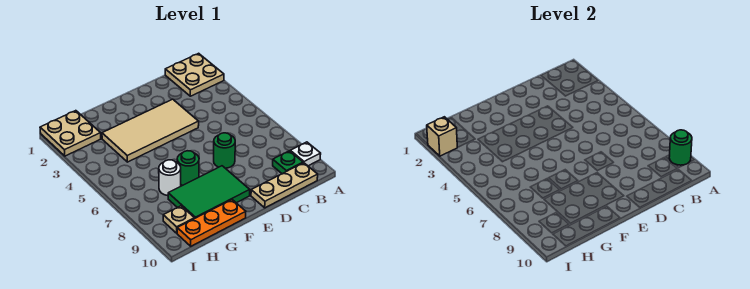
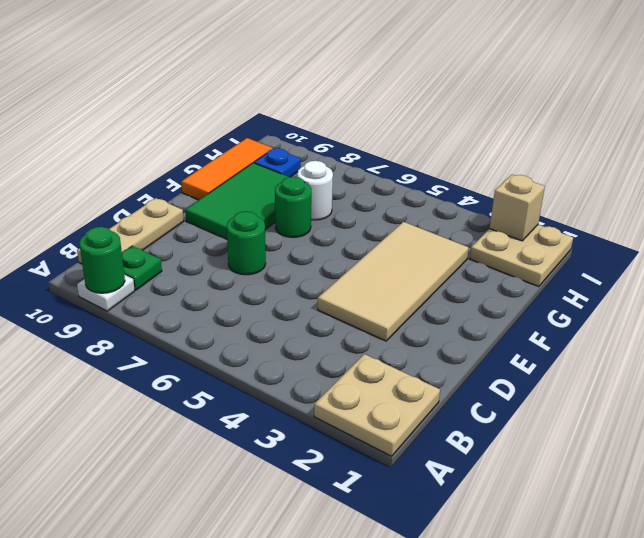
orange 1x3 plate [177,200,246,246] -> orange 1x3 tile [181,138,273,200]
tan 1x1 plate [163,206,194,233] -> blue 1x1 plate [254,148,301,177]

